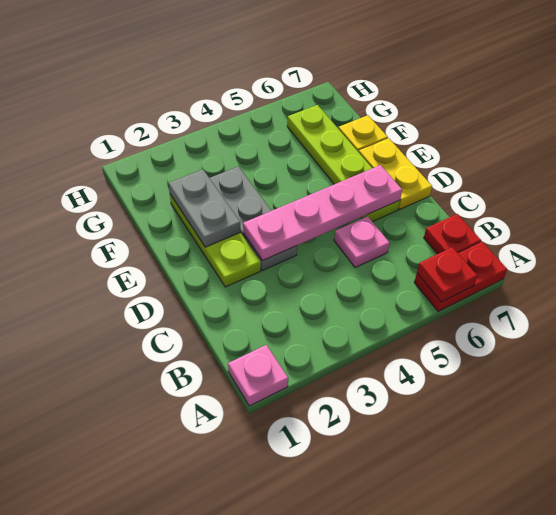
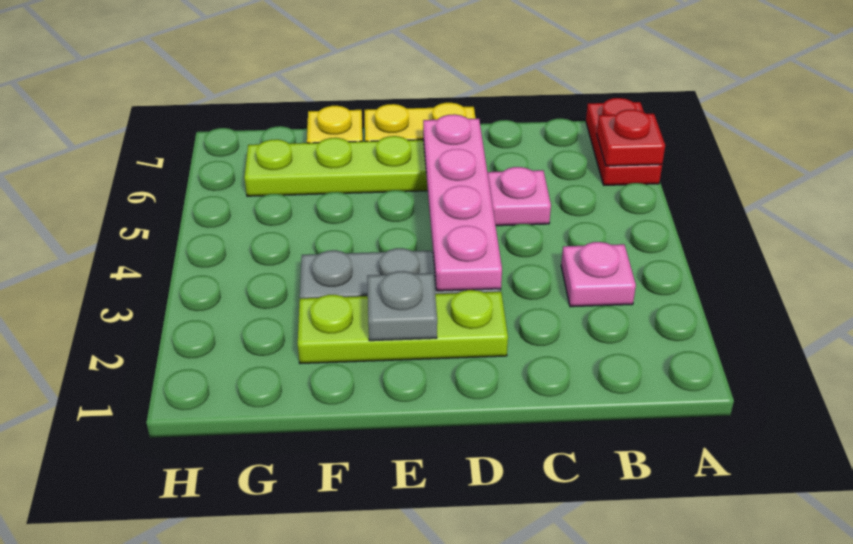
pink 1x1 plate [228,345,288,406] -> pink 1x1 plate moved to [561,242,636,307]
red 1x1 plate [424,214,481,254] -> none
grey 1x2 plate [169,170,241,247] -> grey 1x1 plate [367,271,437,341]

